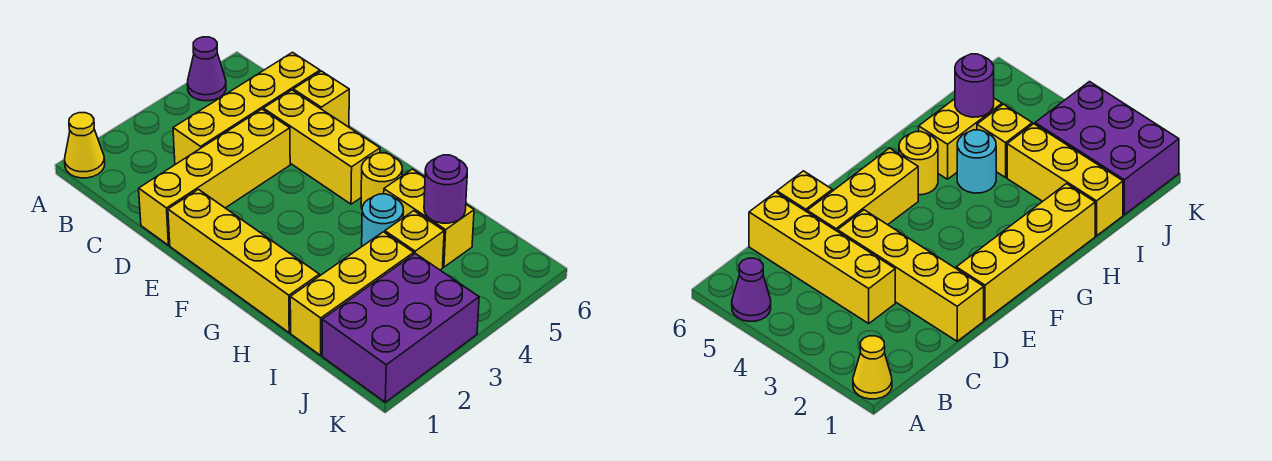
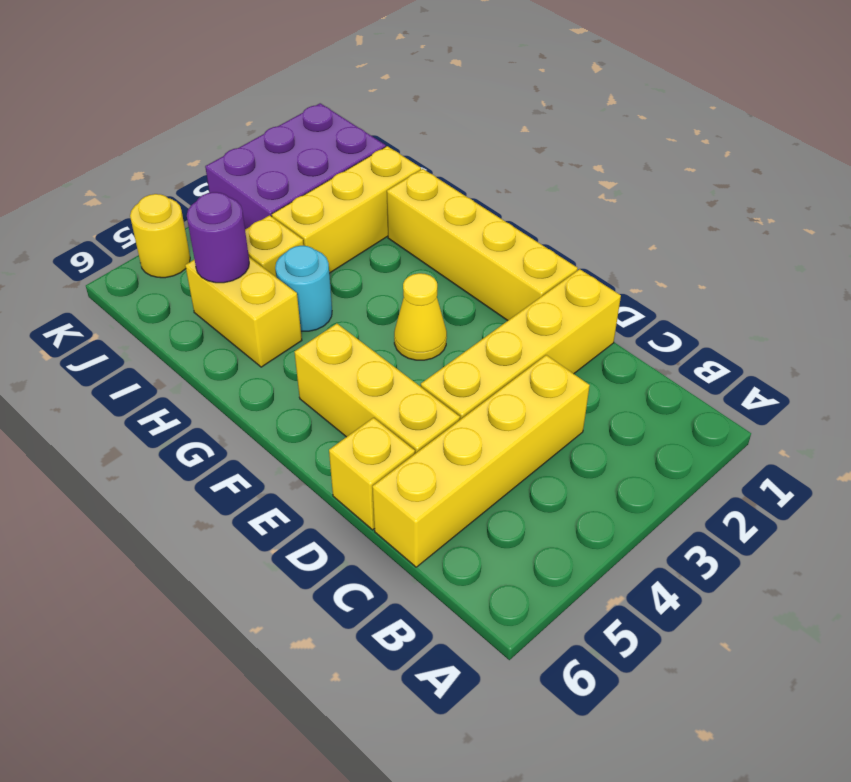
yellow 1x1 cone [65,113,105,178] -> yellow 1x1 cone moved to [394,273,447,360]
purple 1x1 cone [188,37,226,101] -> none
yellow 1x1 round brick [361,153,402,208] -> yellow 1x1 round brick moved to [130,194,190,278]

